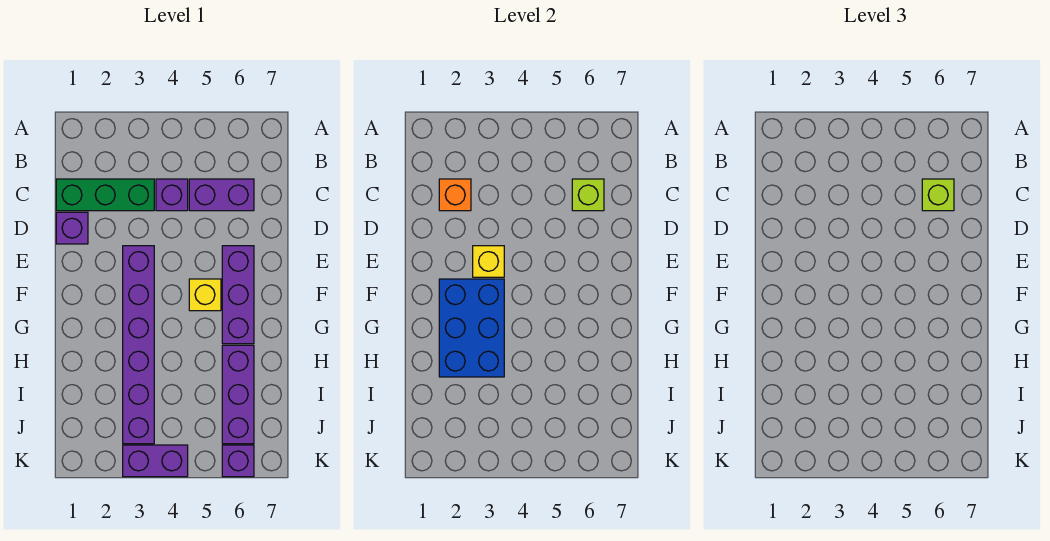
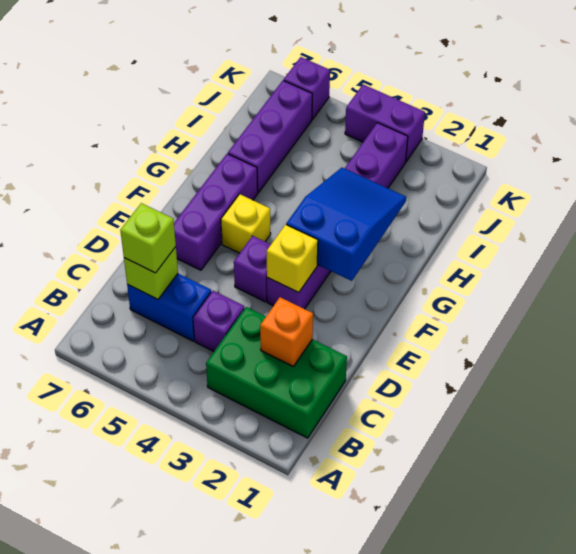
green 1x3 brick [56,179,154,211] -> green 2x3 brick [206,307,347,438]
purple 1x2 brick [189,179,254,211] -> blue 1x2 brick [127,274,211,341]
purple 1x1 brick [56,212,88,244] -> purple 1x1 brick moved to [234,236,271,302]
blue 2x3 brick [439,279,504,377] -> blue 2x3 slope [286,168,406,281]

